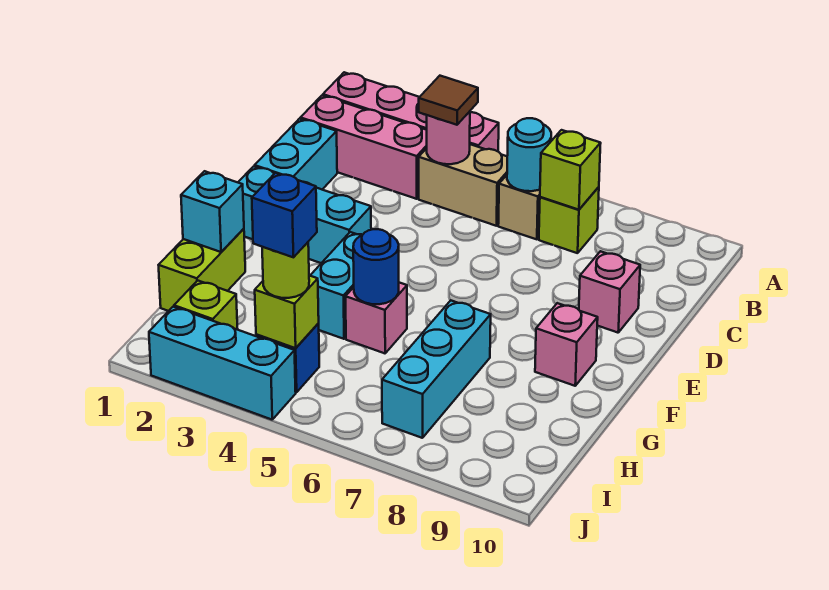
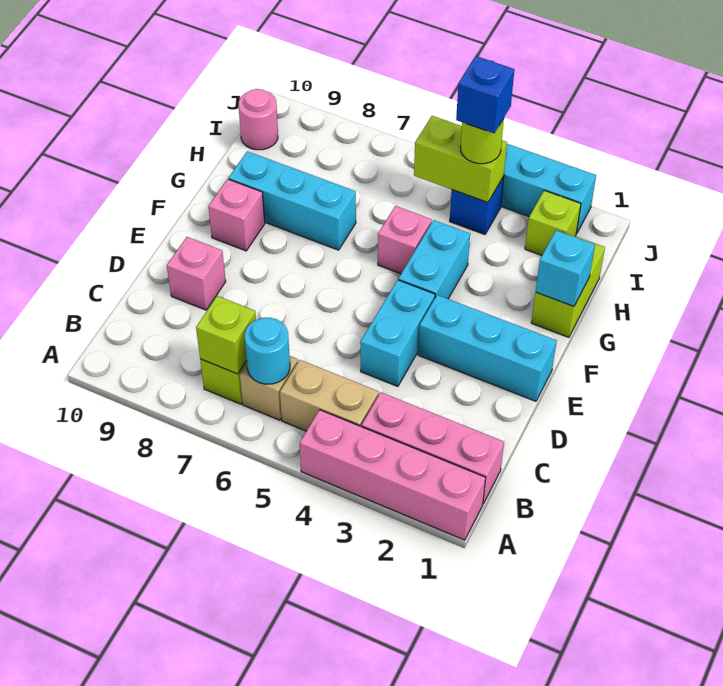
pink 1x1 round brick [427,112,470,164] -> pink 1x1 round brick moved to [238,89,278,150]
brown 1x1 tile [419,76,478,125] -> none
cyan 1x2 brick [255,119,337,189] -> cyan 1x2 brick moved to [360,280,435,386]
blue 1x1 round brick [353,229,399,304] -> none
cyan 1x3 brick [382,300,491,438] -> cyan 1x3 brick turned to [229,151,356,250]
lime 1x1 brick [255,276,319,348] -> lime 1x2 brick [414,116,507,202]

